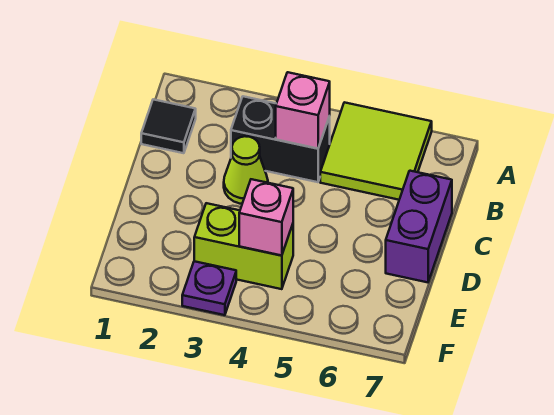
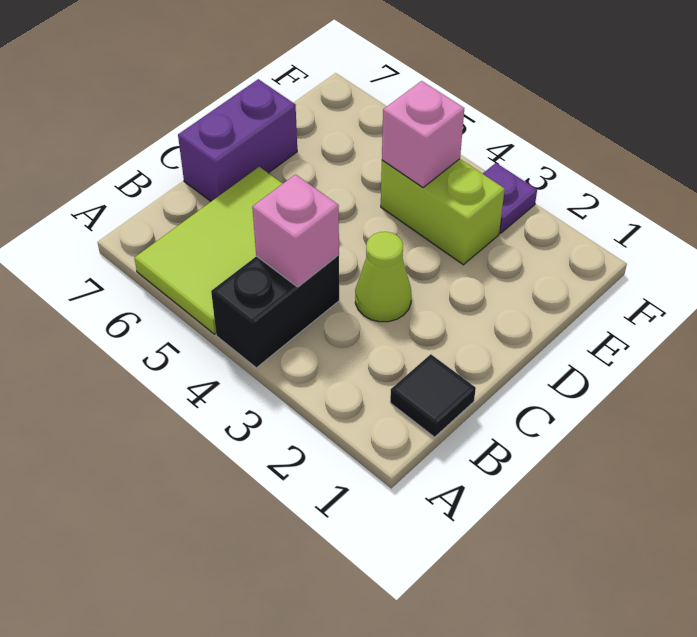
lime 2x2 tile [320,102,432,200] -> lime 2x3 tile [134,167,283,334]
black 1x2 brick [231,96,330,182] -> black 1x2 brick turned to [211,255,339,368]

